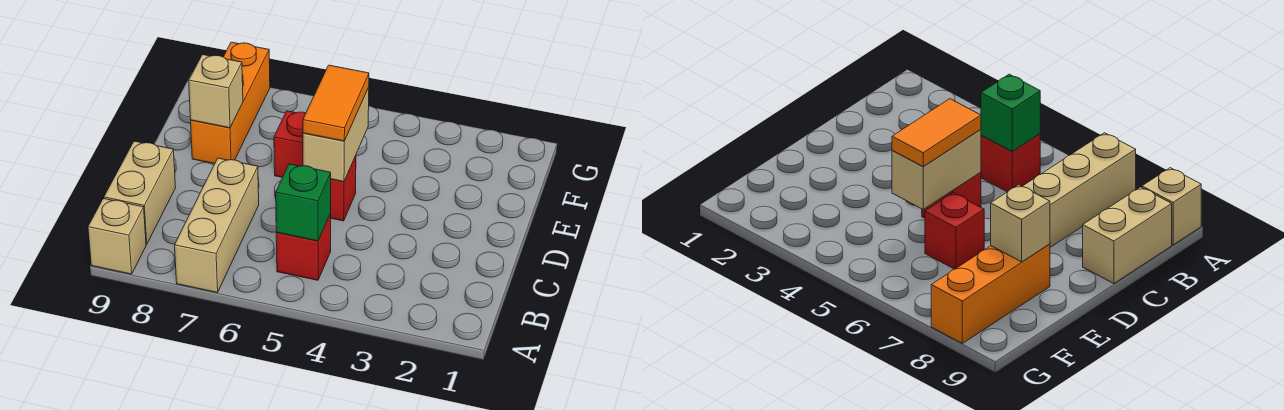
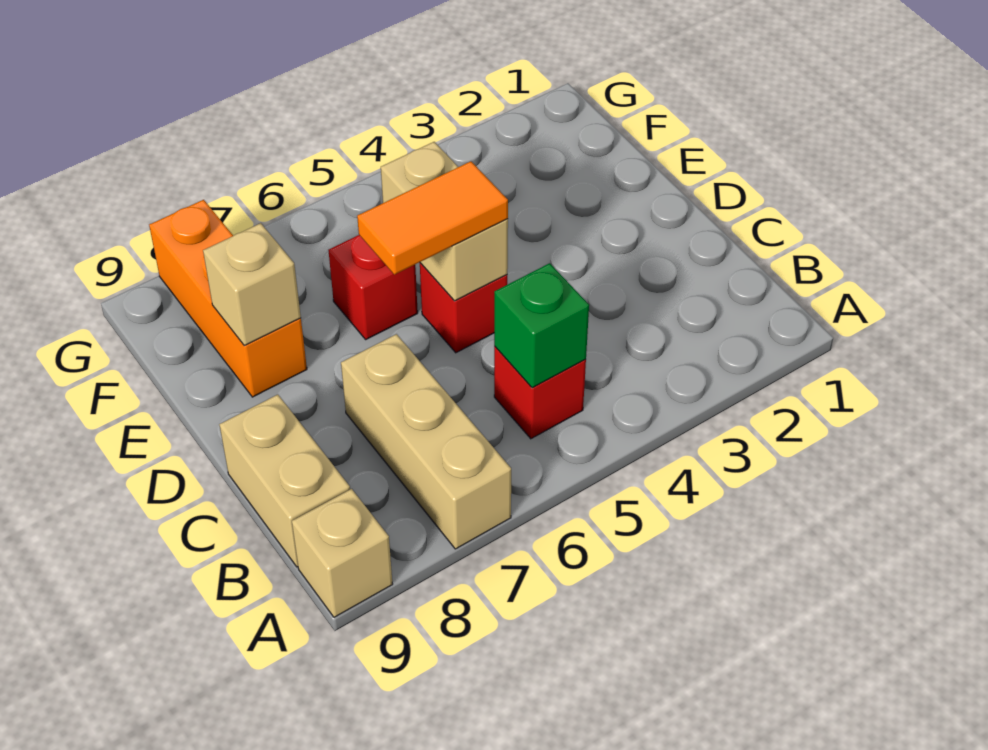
orange 1x2 tile [303,65,369,141] -> orange 1x2 tile turned to [357,161,508,275]

